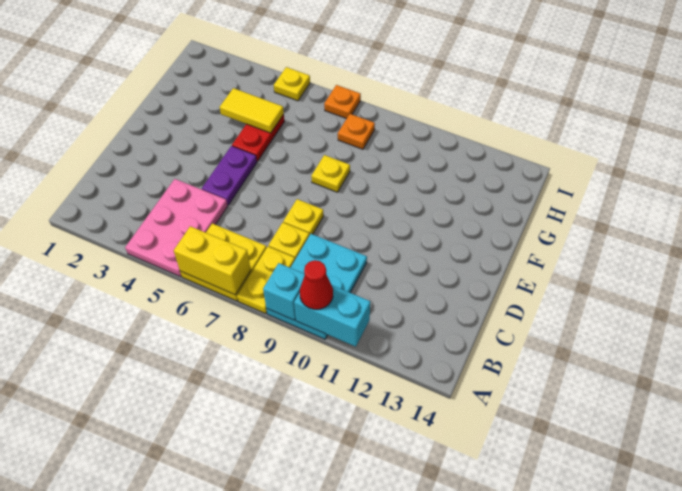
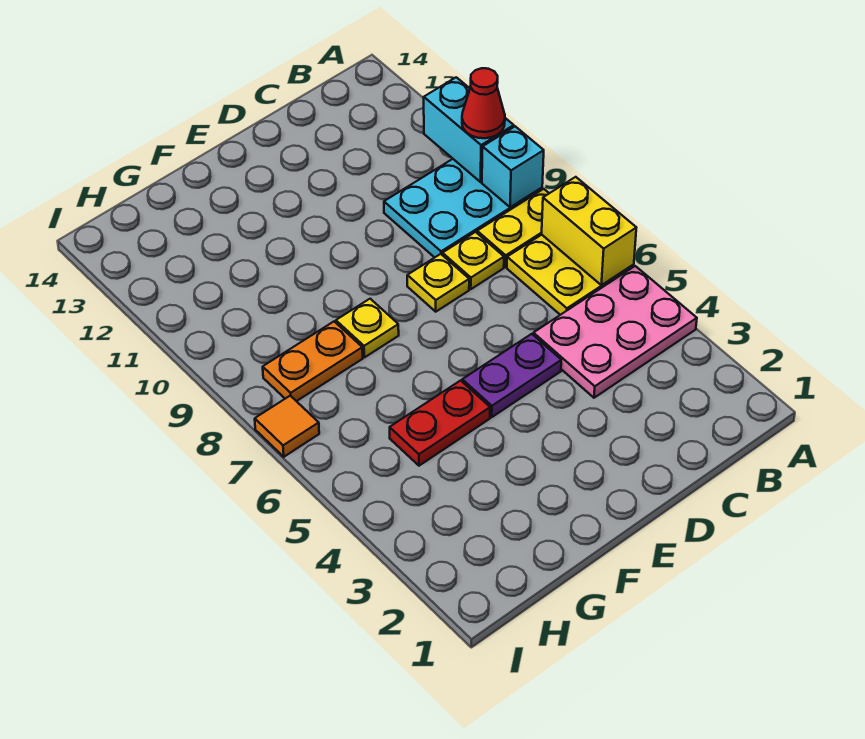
yellow 1x2 tile [220,88,284,133] -> none
orange 1x1 plate [338,114,375,149] -> orange 1x2 plate [263,322,363,401]
yellow 1x1 plate [274,67,310,101] -> none
orange 1x1 plate [324,85,361,119] -> orange 1x1 tile [255,396,319,457]

